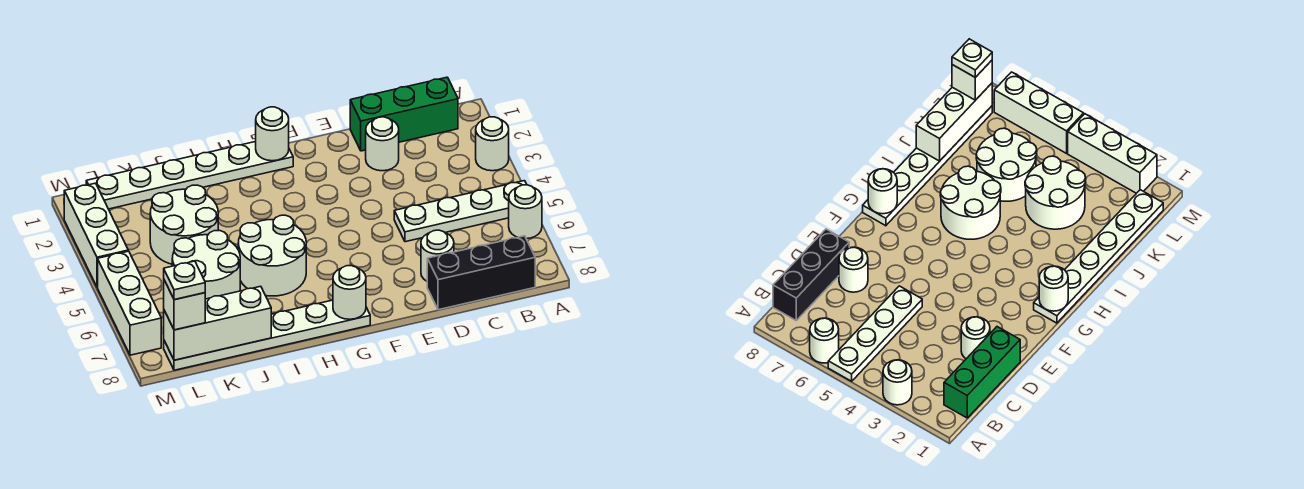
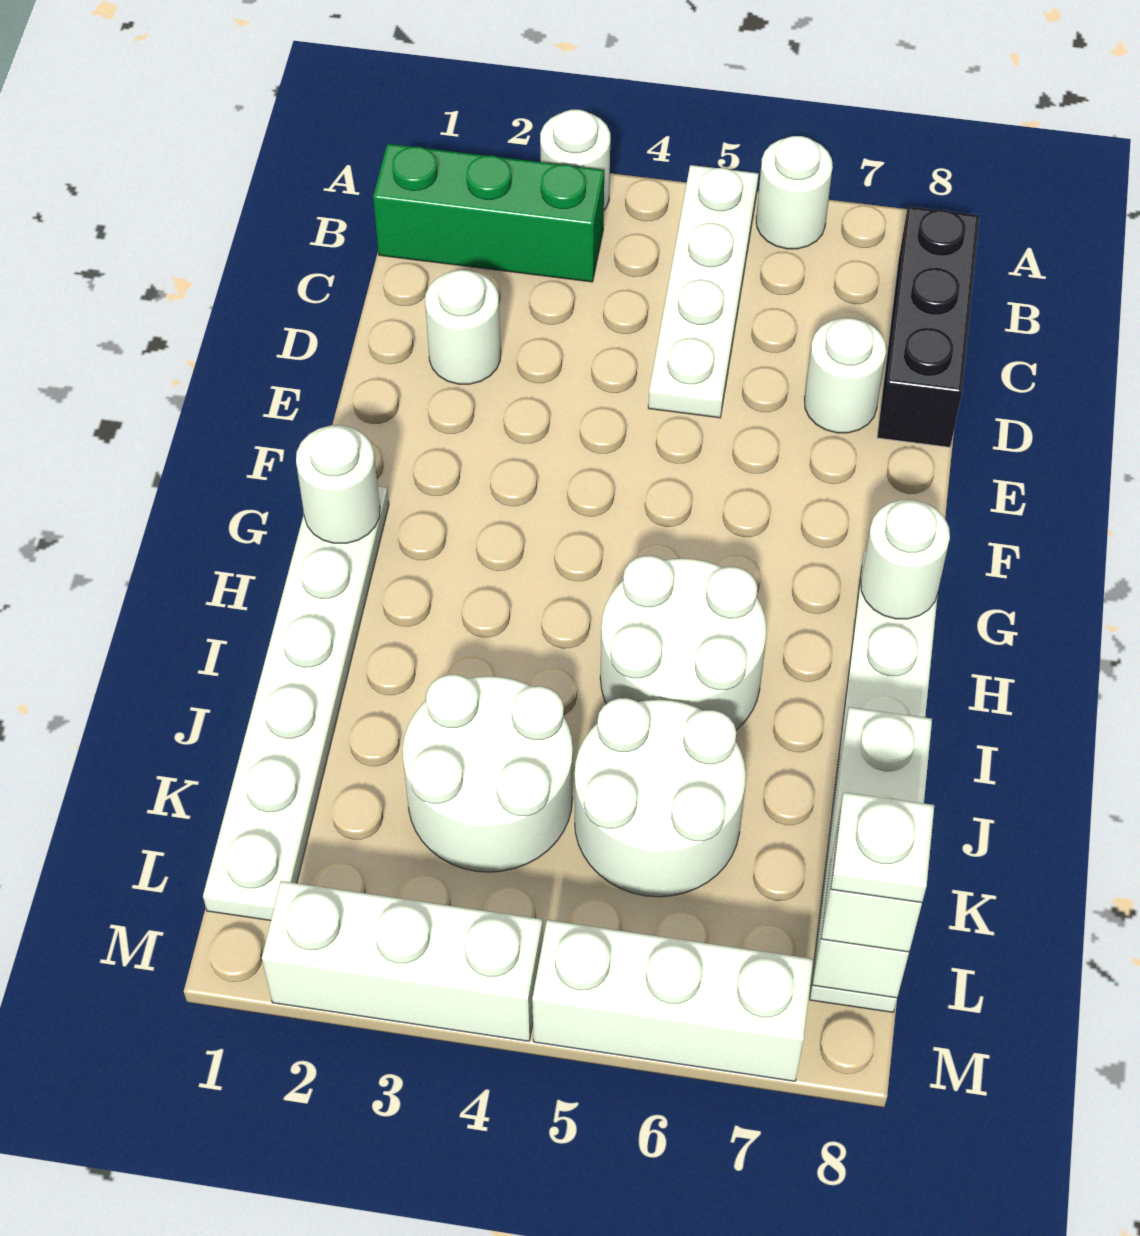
green 1x3 brick [350,77,458,151] -> green 1x3 brick turned to [373,144,604,282]

